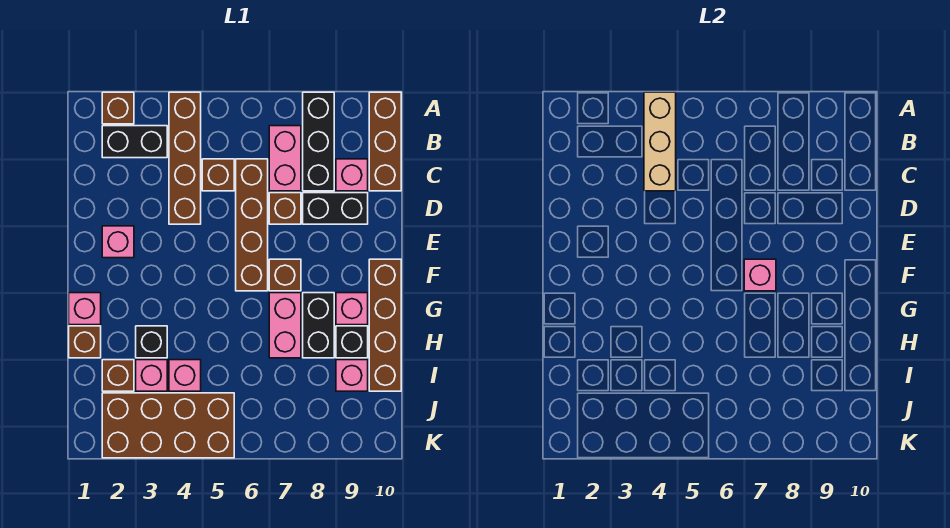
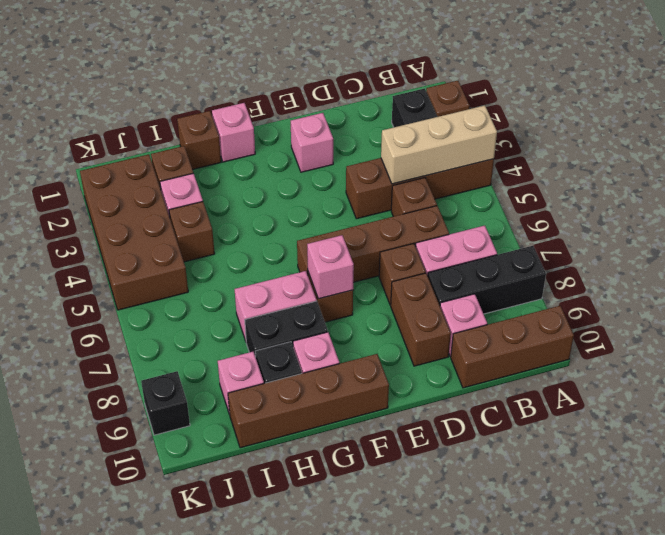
black 1x2 brick [303,193,368,224] -> brown 1x2 brick [391,273,451,366]
black 1x1 brick [136,326,167,358] -> black 1x1 brick moved to [141,371,190,435]
pink 1x1 brick [169,360,201,391] -> brown 1x1 brick [169,202,215,262]

